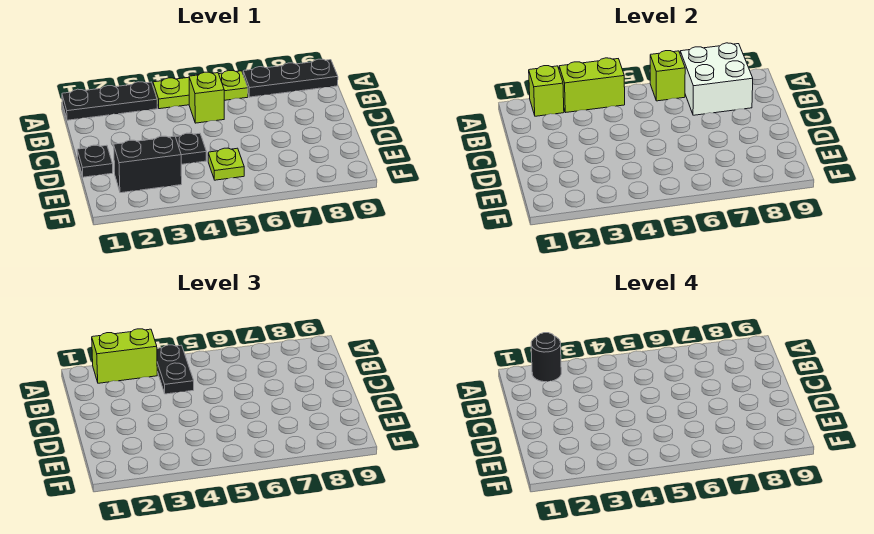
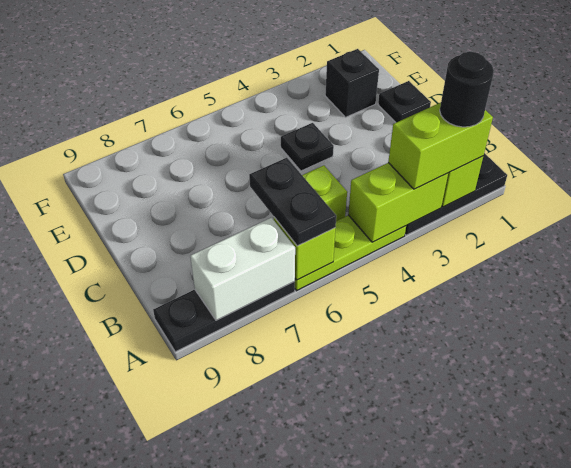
black 1x2 plate [157,345,194,394] -> black 1x2 plate moved to [249,158,336,246]
white 2x2 brick [680,43,753,115] -> white 1x2 brick [190,218,295,320]
black 1x2 brick [114,136,182,193] -> black 1x1 brick [325,49,379,117]
lime 1x1 plate [208,148,244,180] -> none

